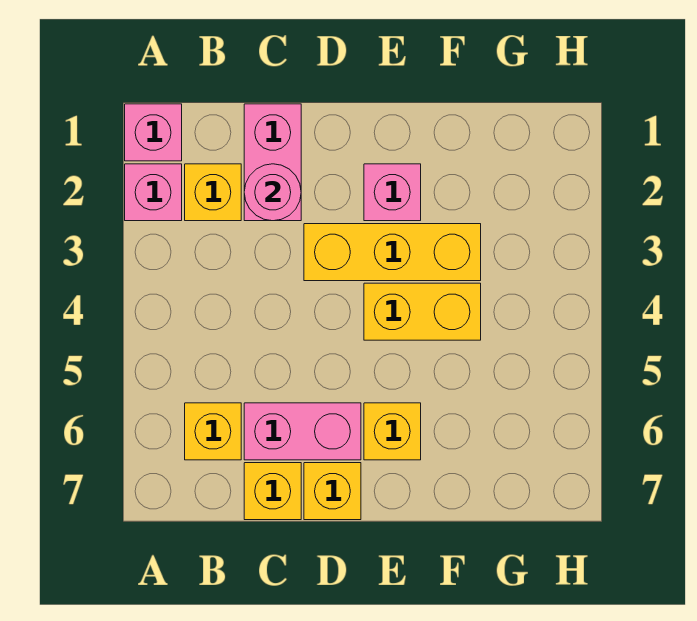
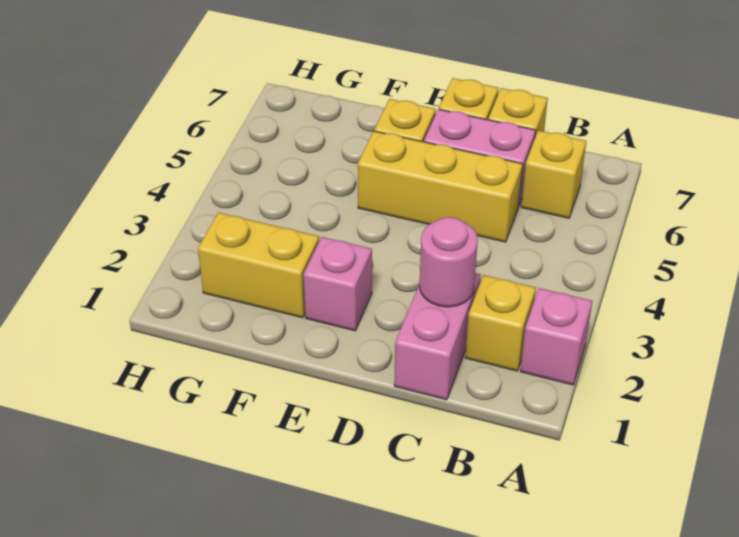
pink 1x1 brick [125,104,182,161] -> none
yellow 1x3 brick [304,224,481,281] -> yellow 1x3 brick moved to [358,131,523,242]
yellow 1x2 brick [364,283,481,340] -> yellow 1x2 brick moved to [198,212,319,318]

